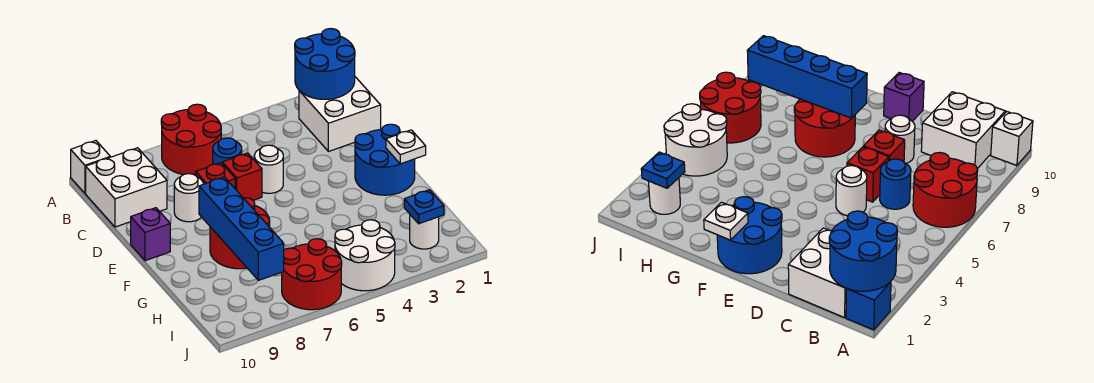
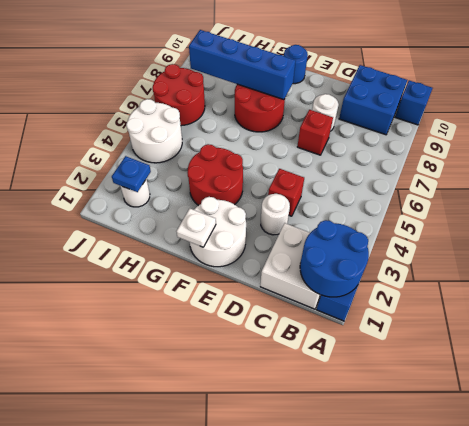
red 2x2 round brick [161,104,221,175] -> red 2x2 round brick moved to [187,144,243,206]
white 1x1 brick [71,141,110,193] -> blue 1x1 brick [395,80,433,125]
white 2x2 brick [86,148,167,227] -> blue 2x2 brick [339,65,407,135]
blue 1x1 round brick [213,138,242,164] -> blue 1x1 round brick moved to [284,45,308,84]
white 1x1 round brick [254,145,283,193] -> white 1x1 round brick moved to [261,194,290,235]
red 1x1 brick [222,153,262,200] -> red 1x1 brick moved to [268,169,304,216]
blue 2x2 round brick [355,124,415,195] -> white 2x2 round brick [190,197,246,267]
purple 1x1 brick [131,208,170,261] -> none

